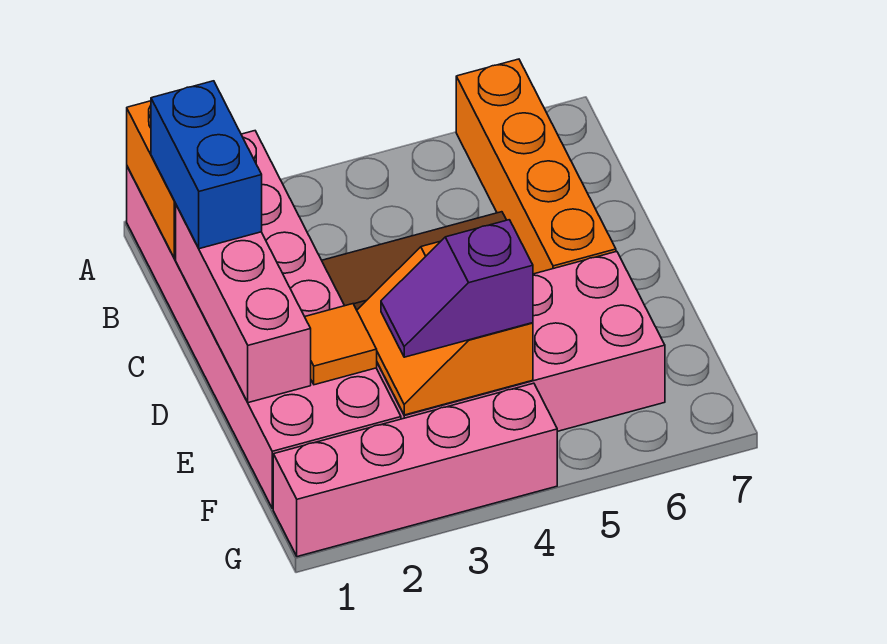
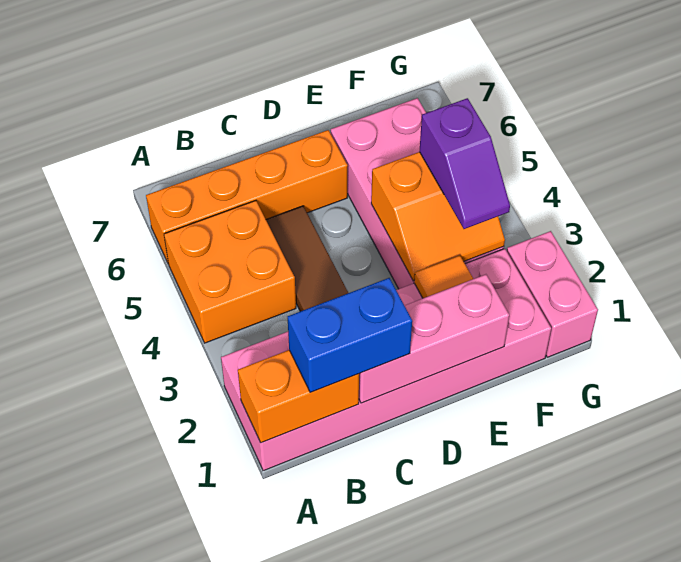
none -> orange 2x2 brick [164,201,296,343]
pink 1x4 brick [273,383,557,557] -> pink 1x2 brick [507,231,598,357]

